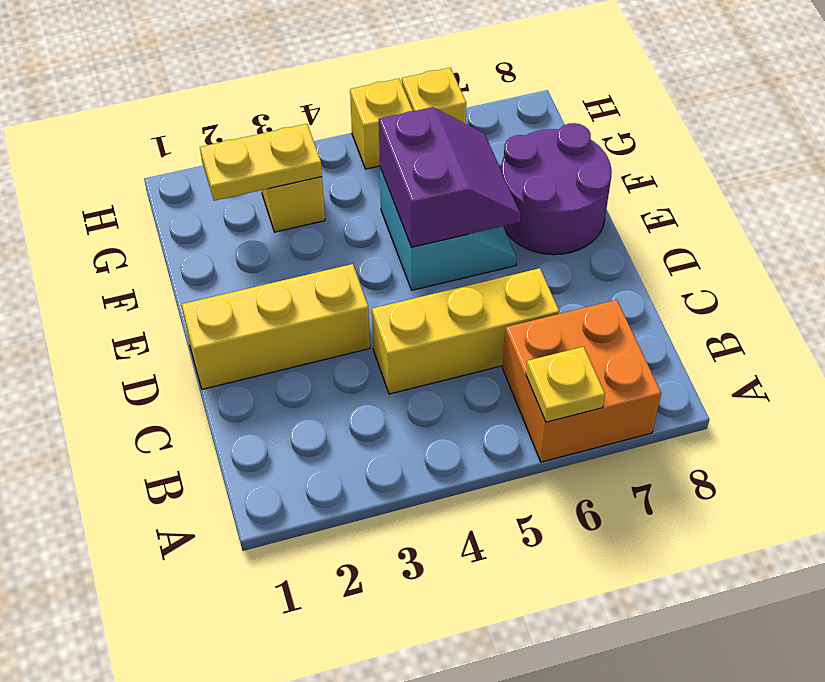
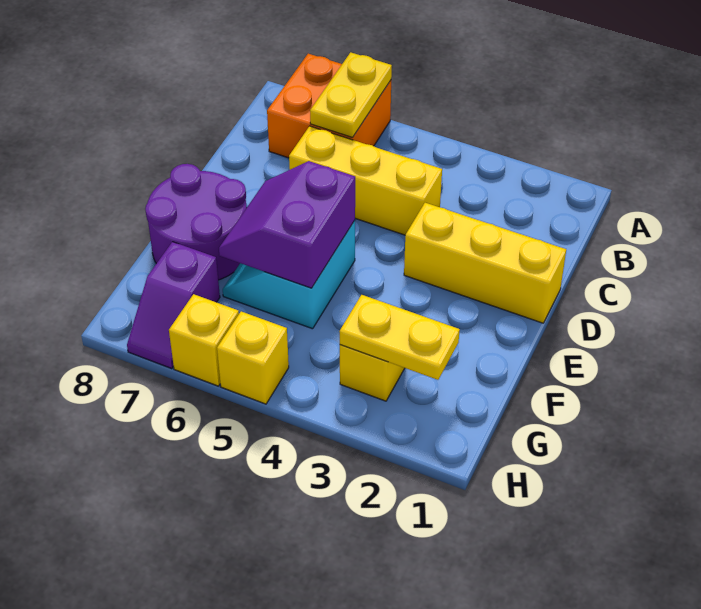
yellow 1x1 plate [526,347,605,422] -> yellow 1x2 plate [310,52,392,137]
none -> purple 1x2 slope [127,242,220,368]

